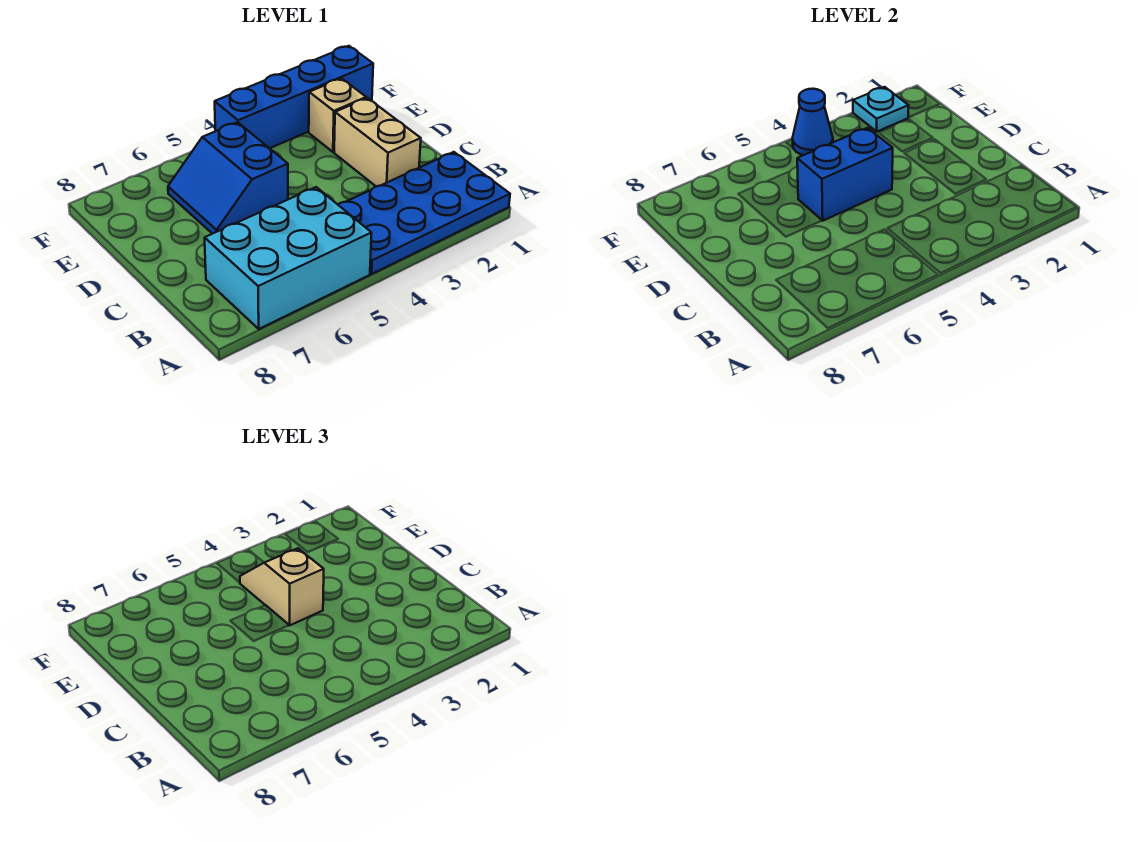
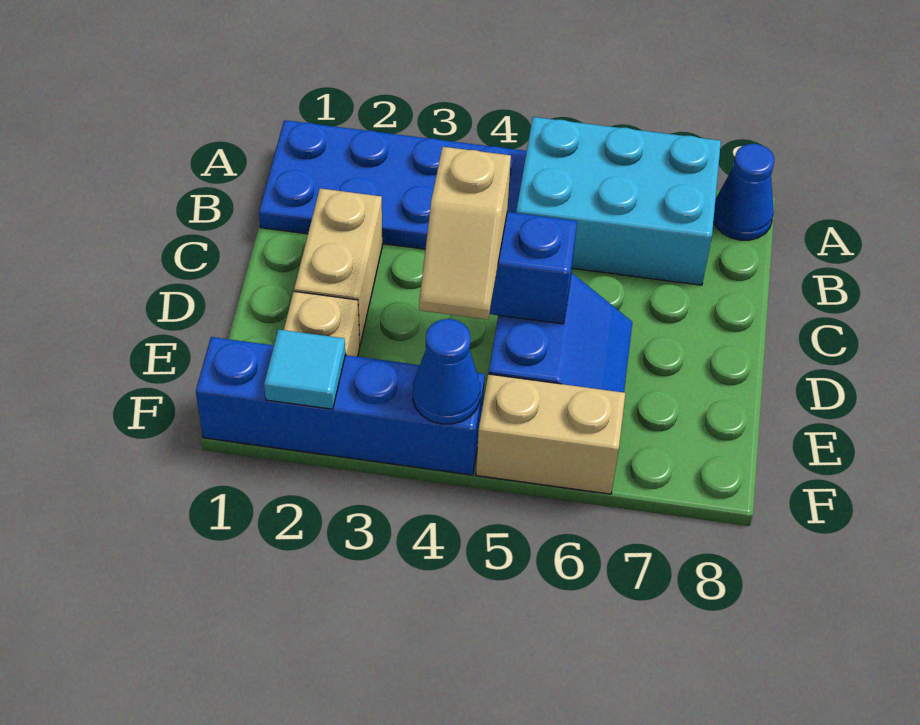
none -> blue 1x1 cone [713,144,774,240]
cyan 1x1 plate [853,87,909,132] -> cyan 1x1 tile [264,329,345,409]
none -> tan 1x2 brick [476,374,625,494]

